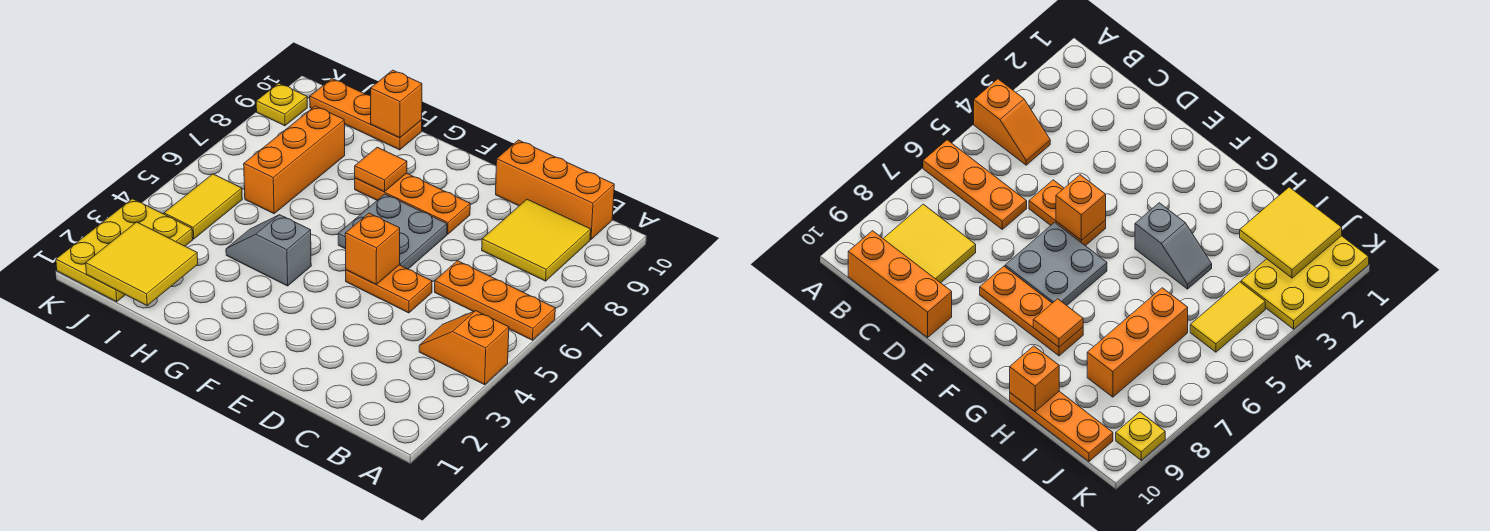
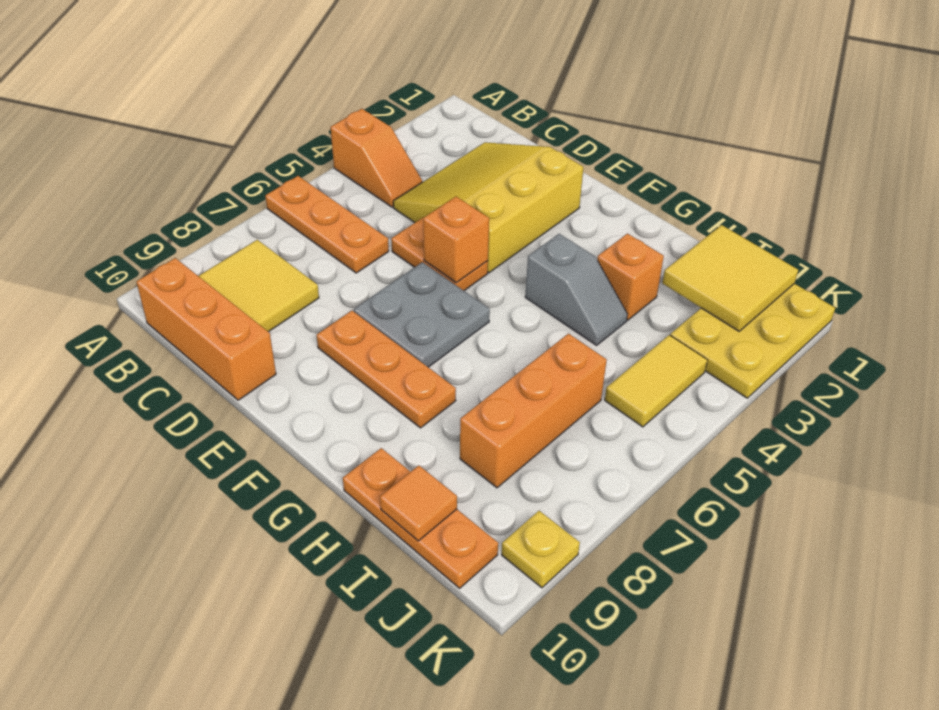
none -> yellow 3x3 slope [393,142,584,273]
orange 1x1 tile [355,147,407,192] -> orange 1x1 tile moved to [380,466,457,541]
orange 1x1 brick [371,70,422,138] -> orange 1x1 brick moved to [597,234,664,320]

